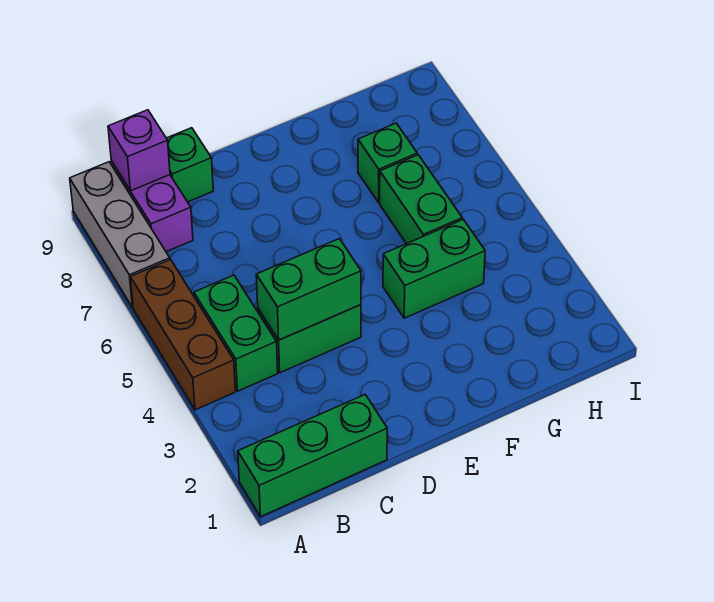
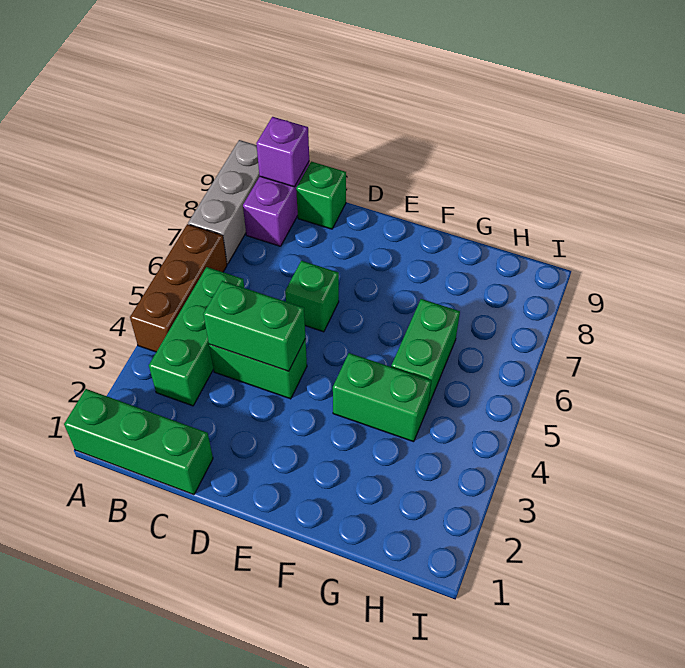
green 1x2 brick [194,275,278,391] -> green 1x3 brick [149,267,244,406]
green 1x1 brick [358,123,417,202] -> green 1x1 brick moved to [285,261,339,332]

